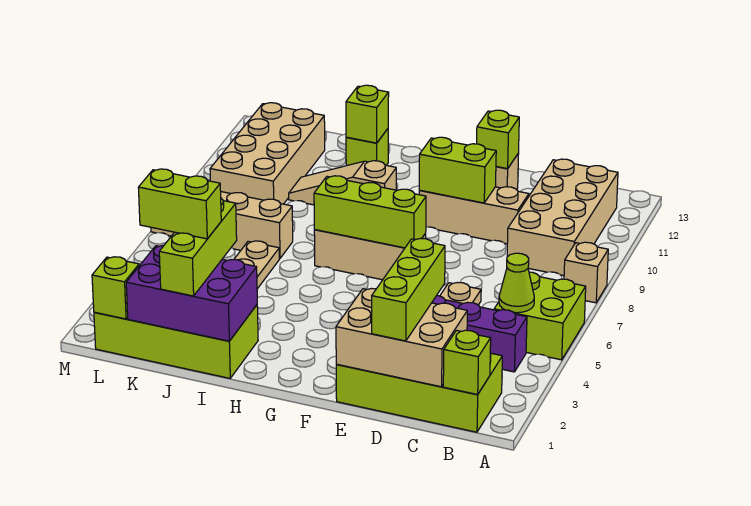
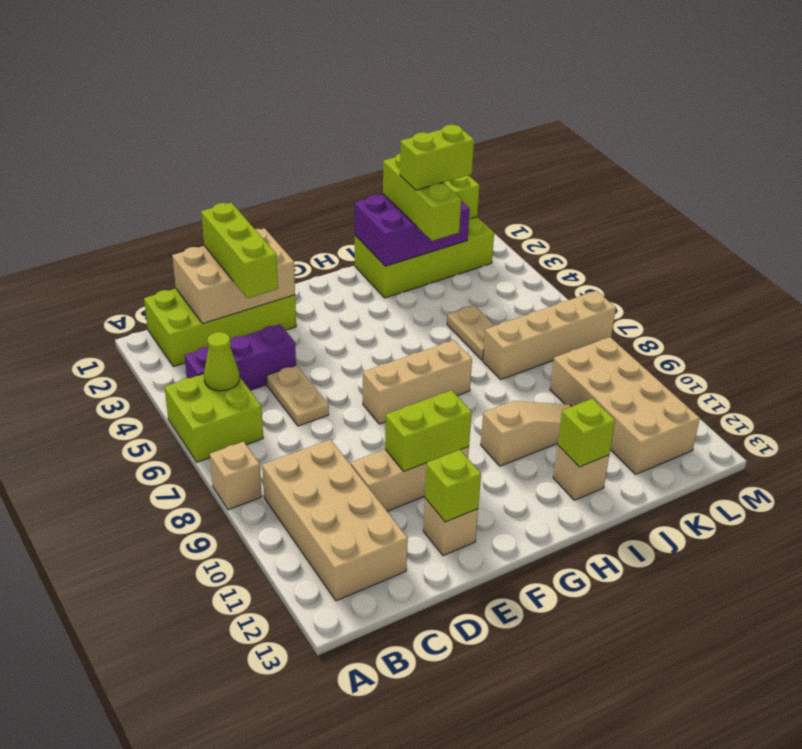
lime 1x1 brick [443,330,491,394] -> none
lime 1x3 brick [314,176,426,248] -> none
lime 1x1 brick [346,129,388,166] -> tan 1x1 brick [553,446,609,500]

